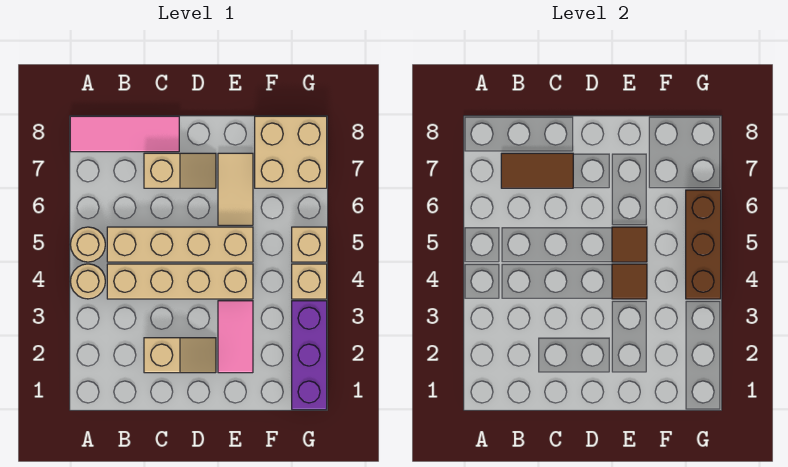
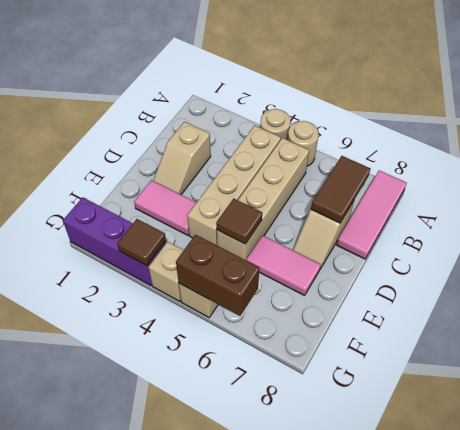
brown 1x1 tile [612,264,647,299] -> brown 1x1 tile moved to [117,219,166,266]
tan 1x2 tile [218,153,253,225] -> pink 1x2 tile [246,235,321,295]
tan 2x2 brick [255,116,327,188] -> none
brown 1x3 brick [686,190,721,299] -> brown 1x2 brick [176,235,259,316]

